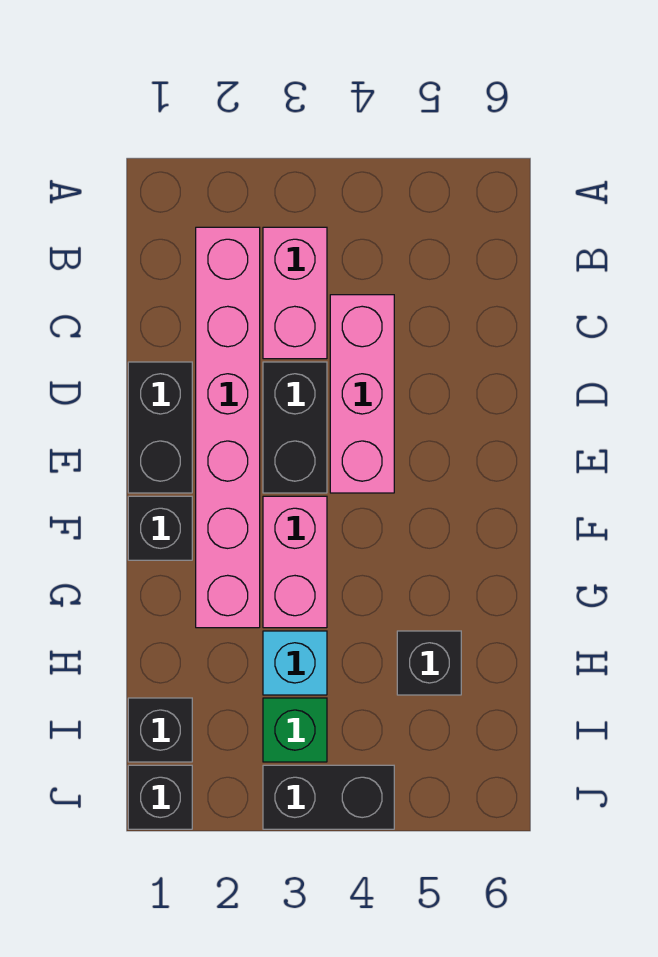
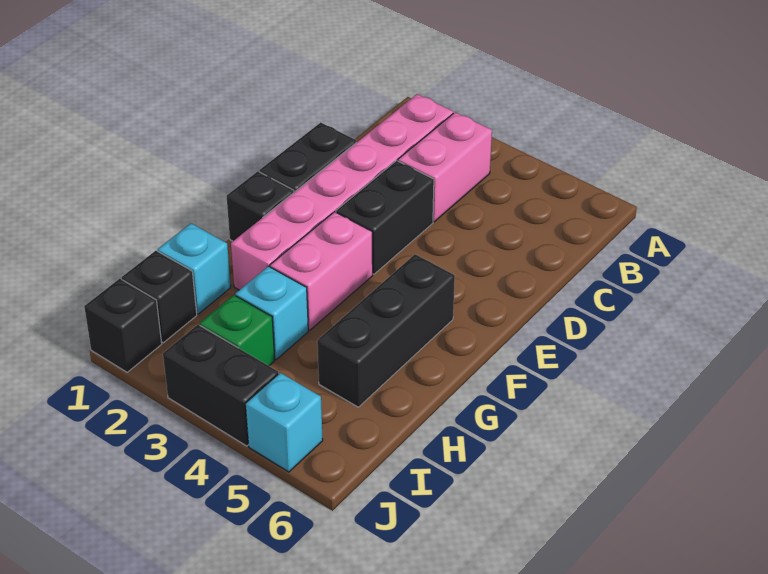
pink 1x3 brick [330,295,394,493] -> none
none -> cyan 1x1 brick [158,223,231,314]
black 1x1 brick [397,631,461,695] -> black 1x3 brick [317,254,455,407]
none -> cyan 1x1 brick [246,373,323,472]

